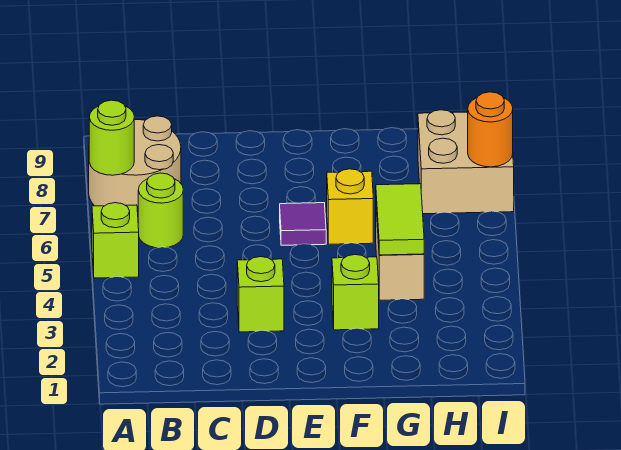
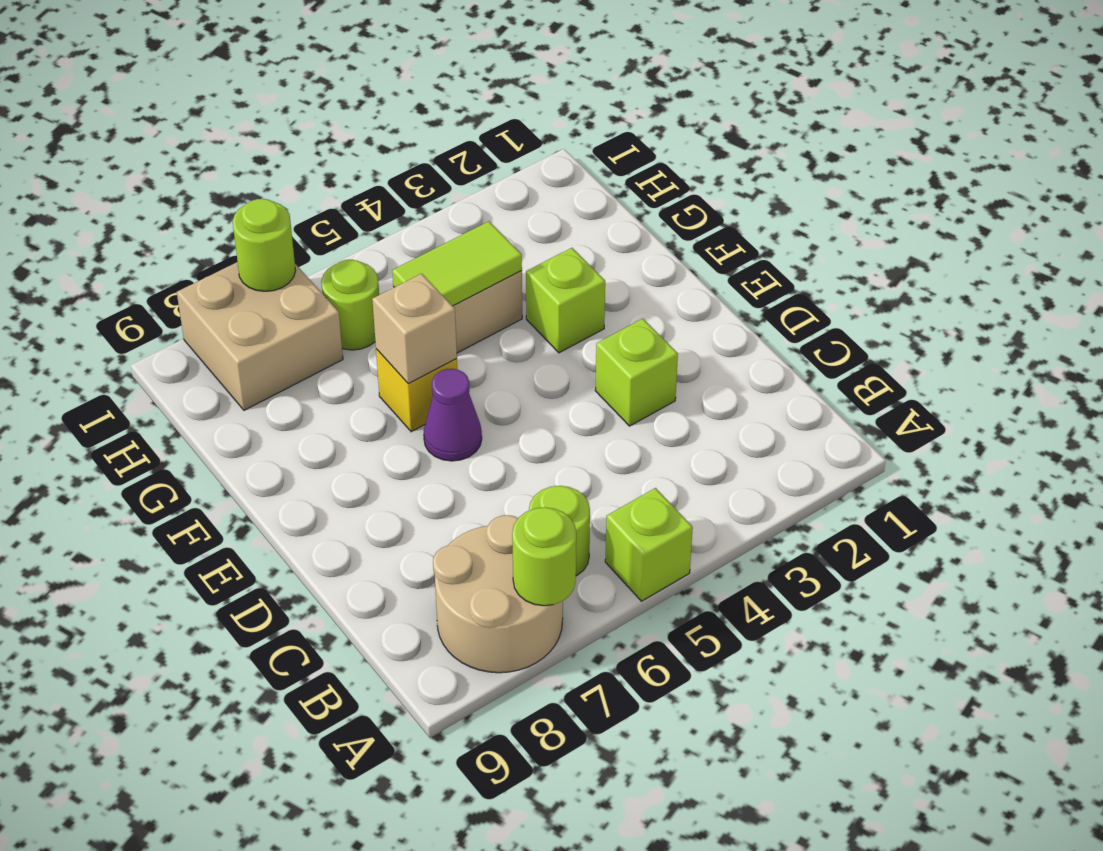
purple 1x1 tile [280,203,326,245] -> purple 1x1 cone [424,369,482,461]
none -> tan 1x1 brick [372,274,457,384]
none -> lime 1x1 round brick [321,260,379,350]
orange 1x1 round brick [468,92,513,167] -> lime 1x1 round brick [233,199,296,291]

